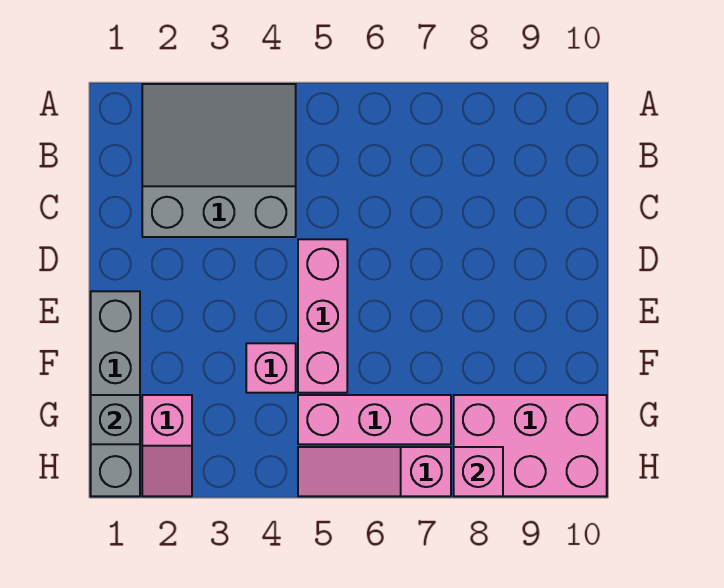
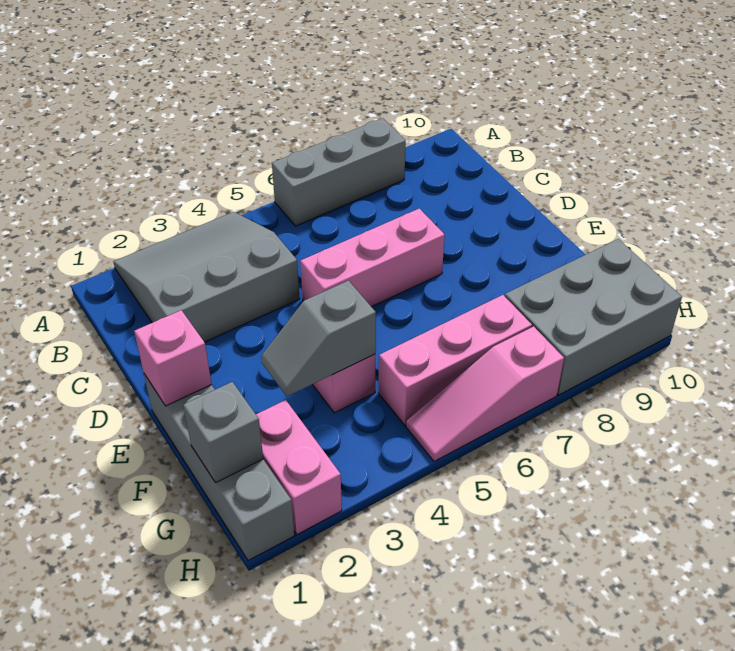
none -> grey 1x3 brick [272,118,406,226]
pink 1x3 brick [298,239,347,393] -> pink 1x3 brick turned to [300,208,445,307]
none -> grey 1x2 slope [261,281,376,396]
pink 1x2 slope [142,395,192,496] -> pink 1x2 brick [256,400,342,534]
pink 2x3 brick [454,395,607,496] -> grey 2x3 brick [505,239,682,395]
pink 1x1 brick [454,447,503,496] -> pink 1x1 brick moved to [134,310,212,406]

